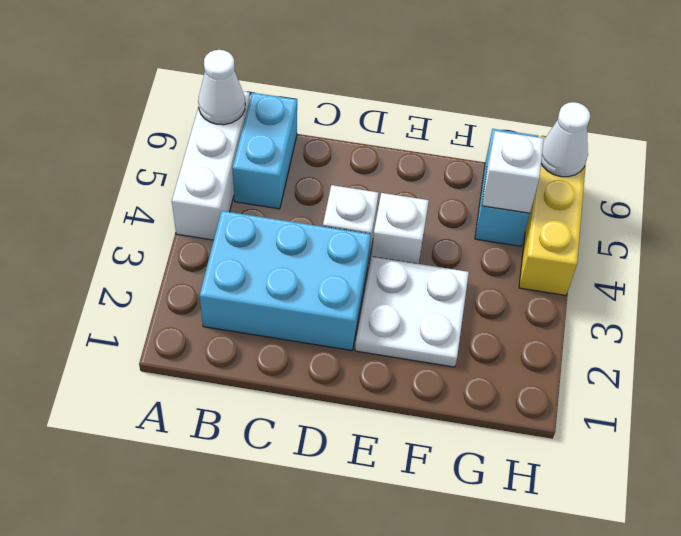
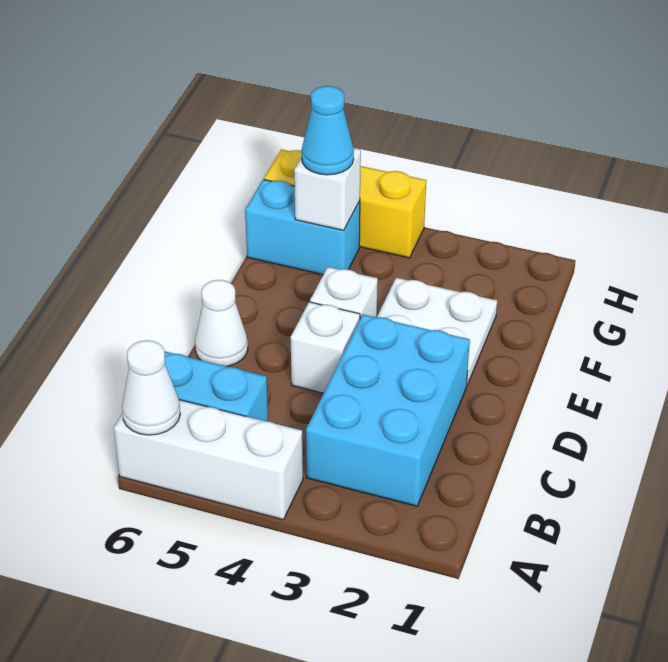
none -> cyan 1x1 cone [301,86,354,175]
white 1x1 cone [541,102,590,177] -> white 1x1 cone moved to [195,280,248,366]

